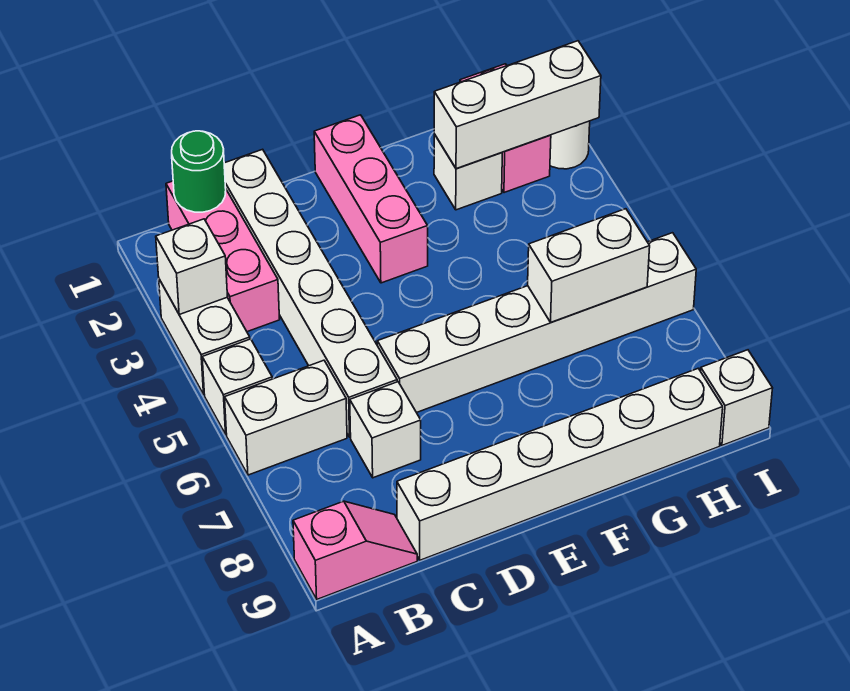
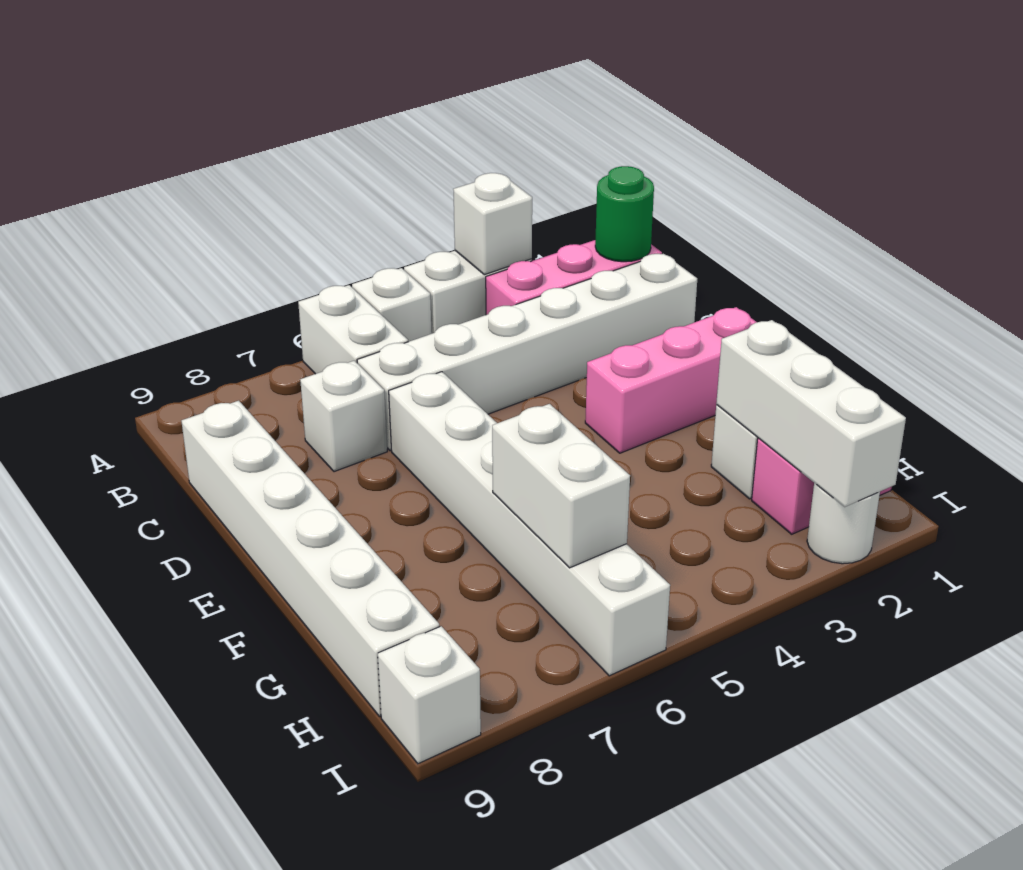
pink 1x2 slope [293,501,417,599] -> none

